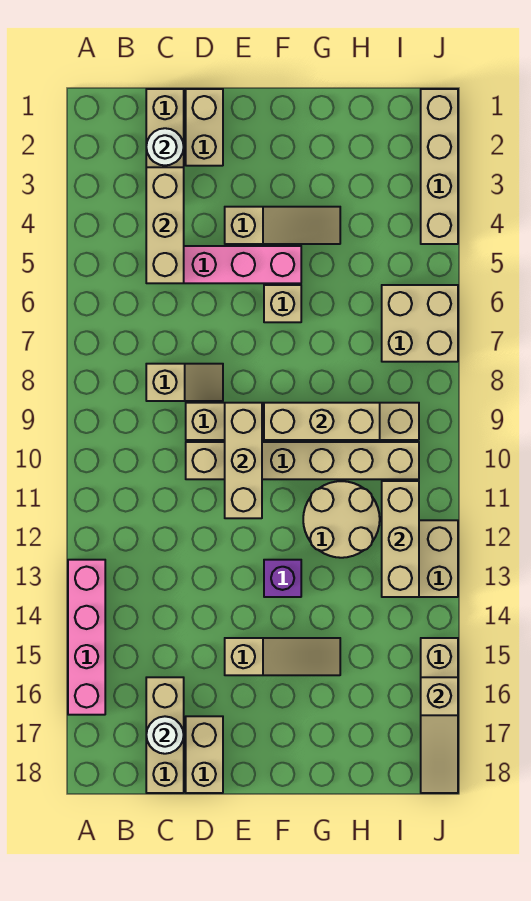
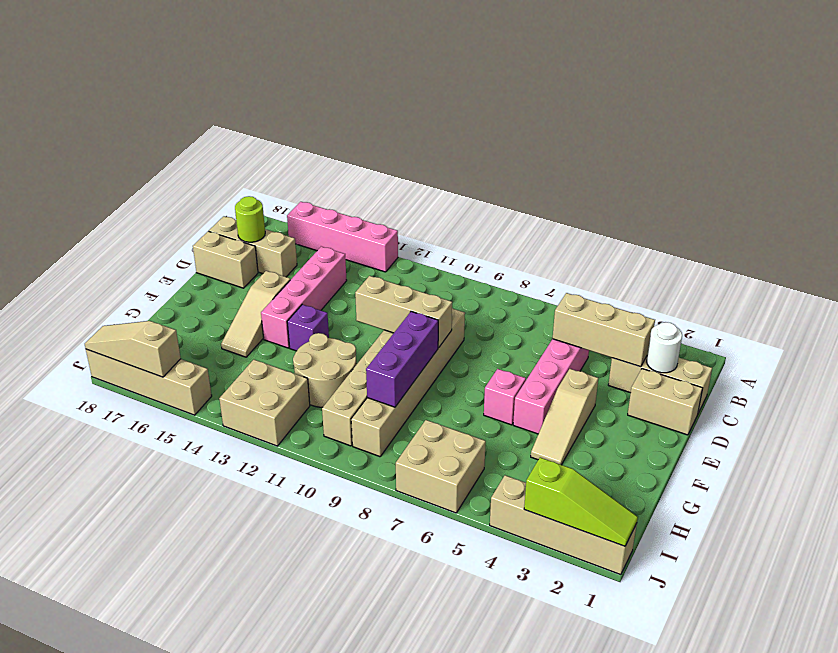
tan 1x2 slope [146,364,223,401] -> none
none -> pink 1x4 brick [261,247,347,348]
white 1x1 round brick [146,716,184,754] -> lime 1x1 round brick [235,196,265,242]
tan 1x1 brick [264,285,301,322] -> pink 1x1 brick [484,369,526,425]
tan 1x3 brick [264,403,380,440] -> purple 1x3 brick [366,311,438,407]
tan 1x3 brick [382,481,419,597] -> none
none -> lime 1x3 slope [524,457,638,546]

